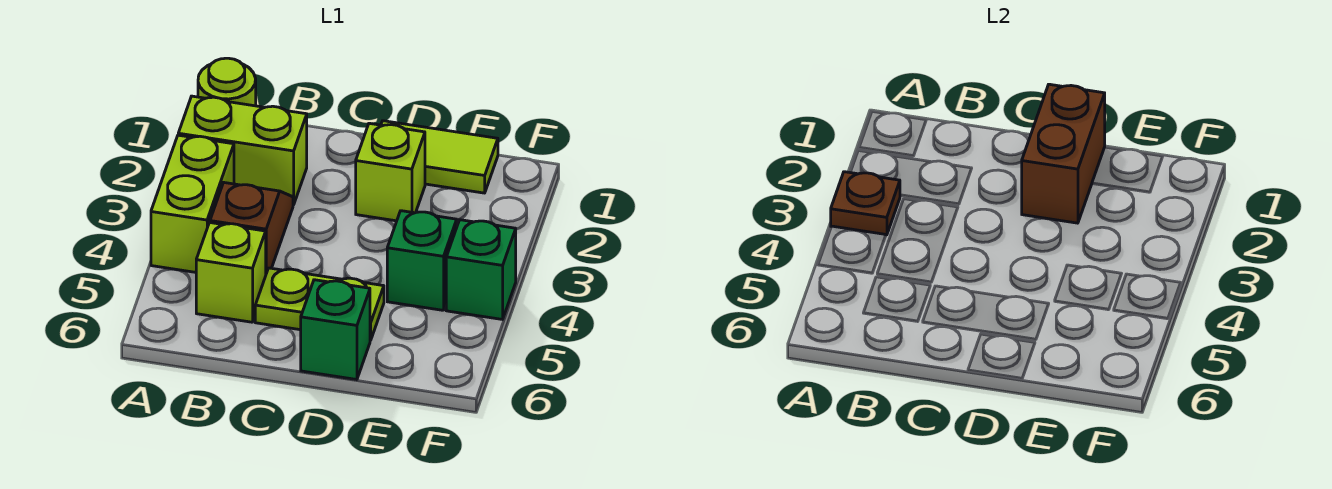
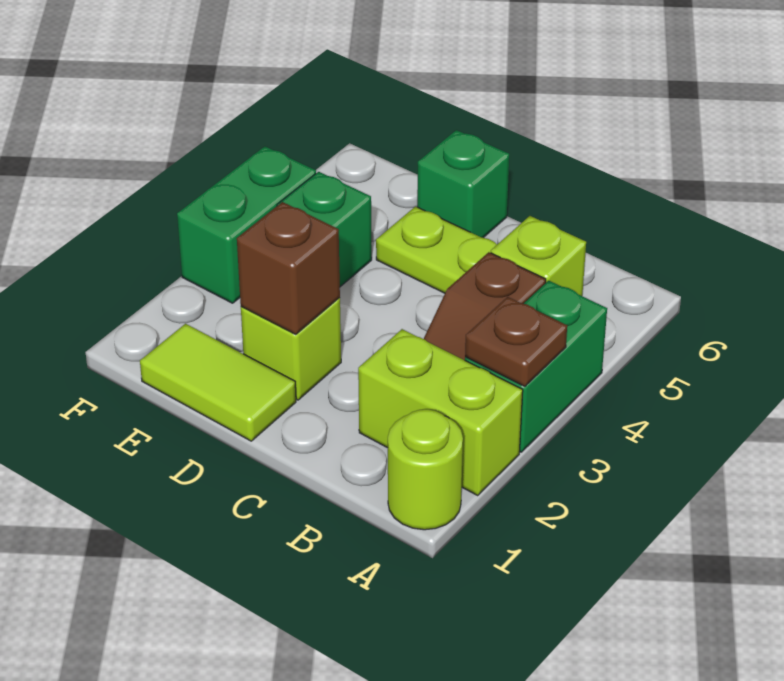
lime 1x2 brick [151,135,234,272] -> green 1x2 brick [465,281,607,452]
brown 1x2 brick [1022,84,1105,223] -> brown 1x1 brick [237,202,340,334]
green 1x1 brick [446,220,516,319] -> green 1x2 brick [177,146,316,303]

